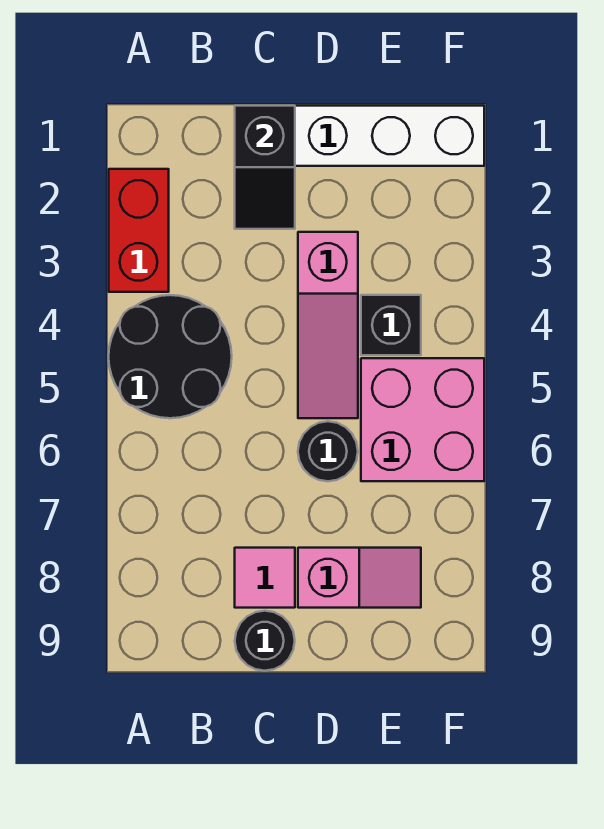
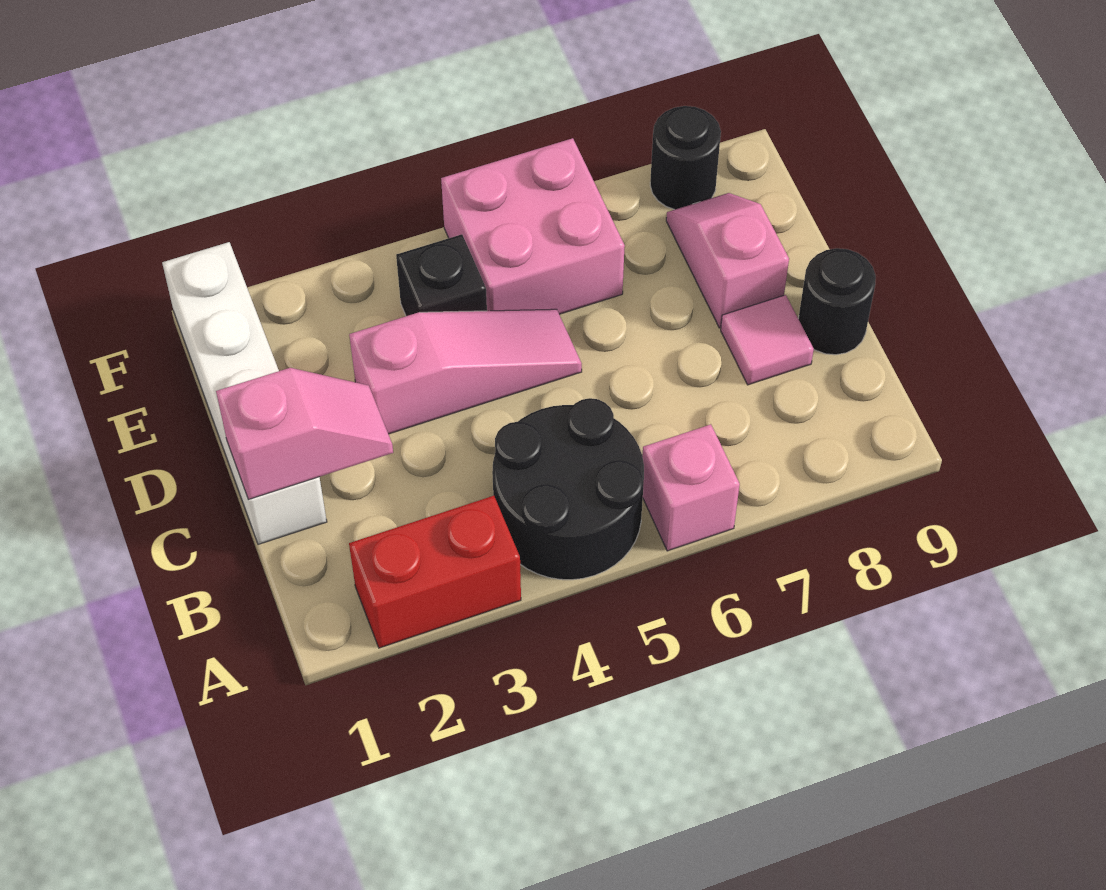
none -> pink 1x1 brick [642,424,740,551]
black 1x2 slope [235,106,295,229] -> pink 1x2 slope [216,368,393,500]
black 1x1 round brick [298,421,358,481] -> black 1x1 round brick moved to [650,106,721,210]

